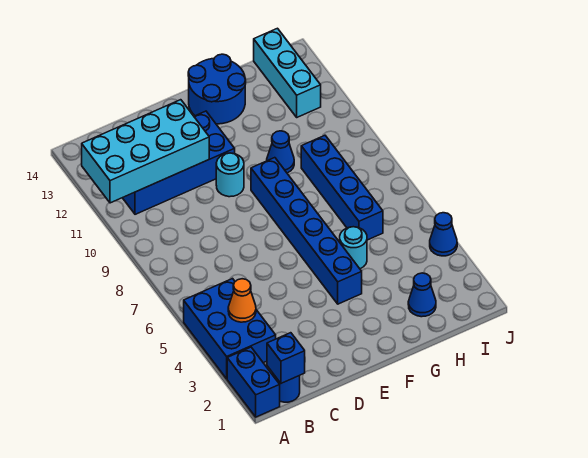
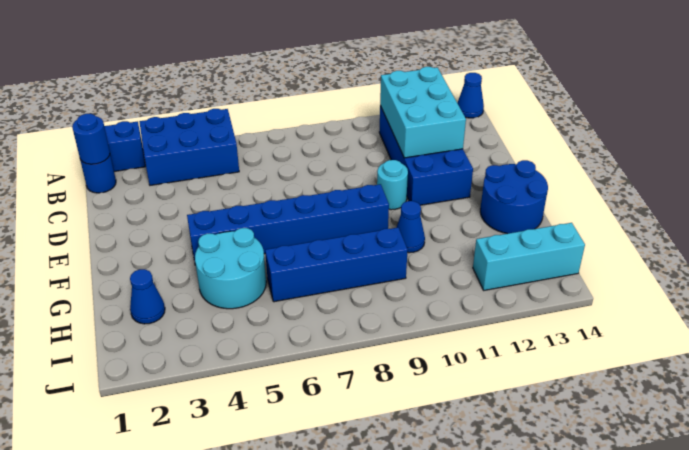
cyan 2x4 brick [82,100,209,203] -> cyan 2x3 brick [380,67,466,158]
blue 1x1 brick [267,333,305,383] -> blue 1x1 round brick [72,114,110,164]
orange 1x1 cone [228,279,256,322] -> none
cyan 1x1 round brick [340,227,367,269] -> cyan 2x2 round brick [195,228,266,309]
blue 1x1 cone [430,213,457,256] -> blue 1x1 cone moved to [458,73,484,118]

